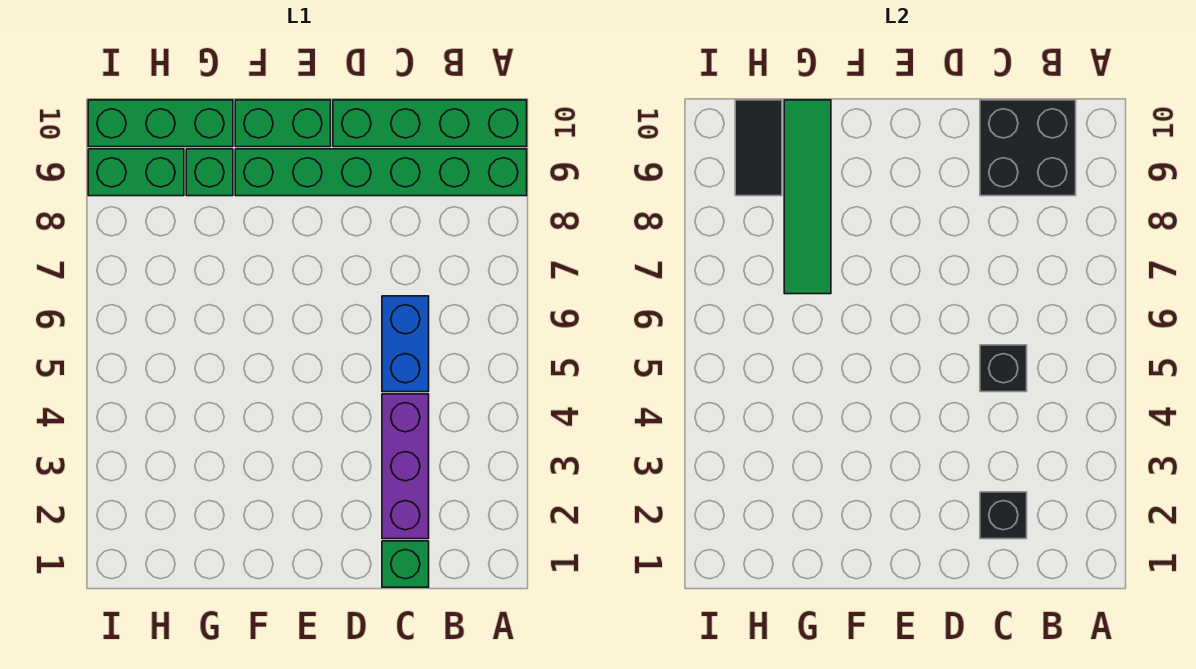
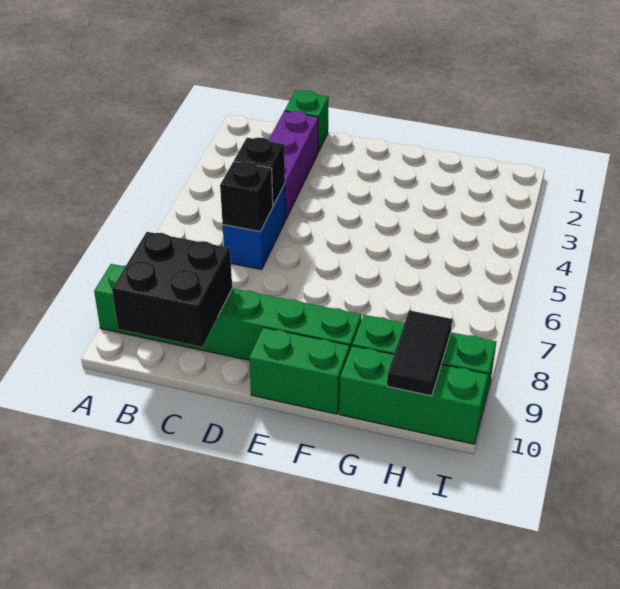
green 1x4 brick [333,100,527,147] -> none
black 1x1 brick [980,492,1027,539] -> black 1x1 brick moved to [220,161,273,232]
green 1x4 tile [784,100,831,294] -> none

